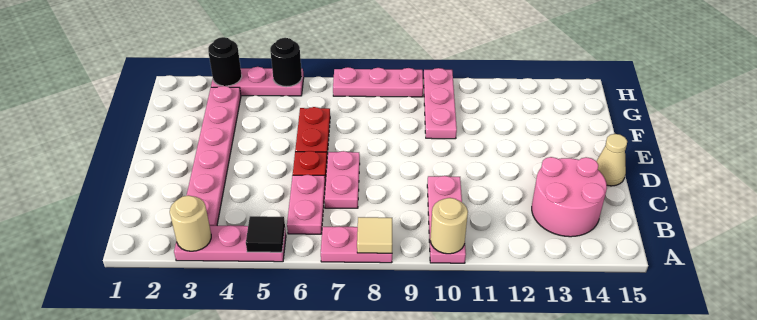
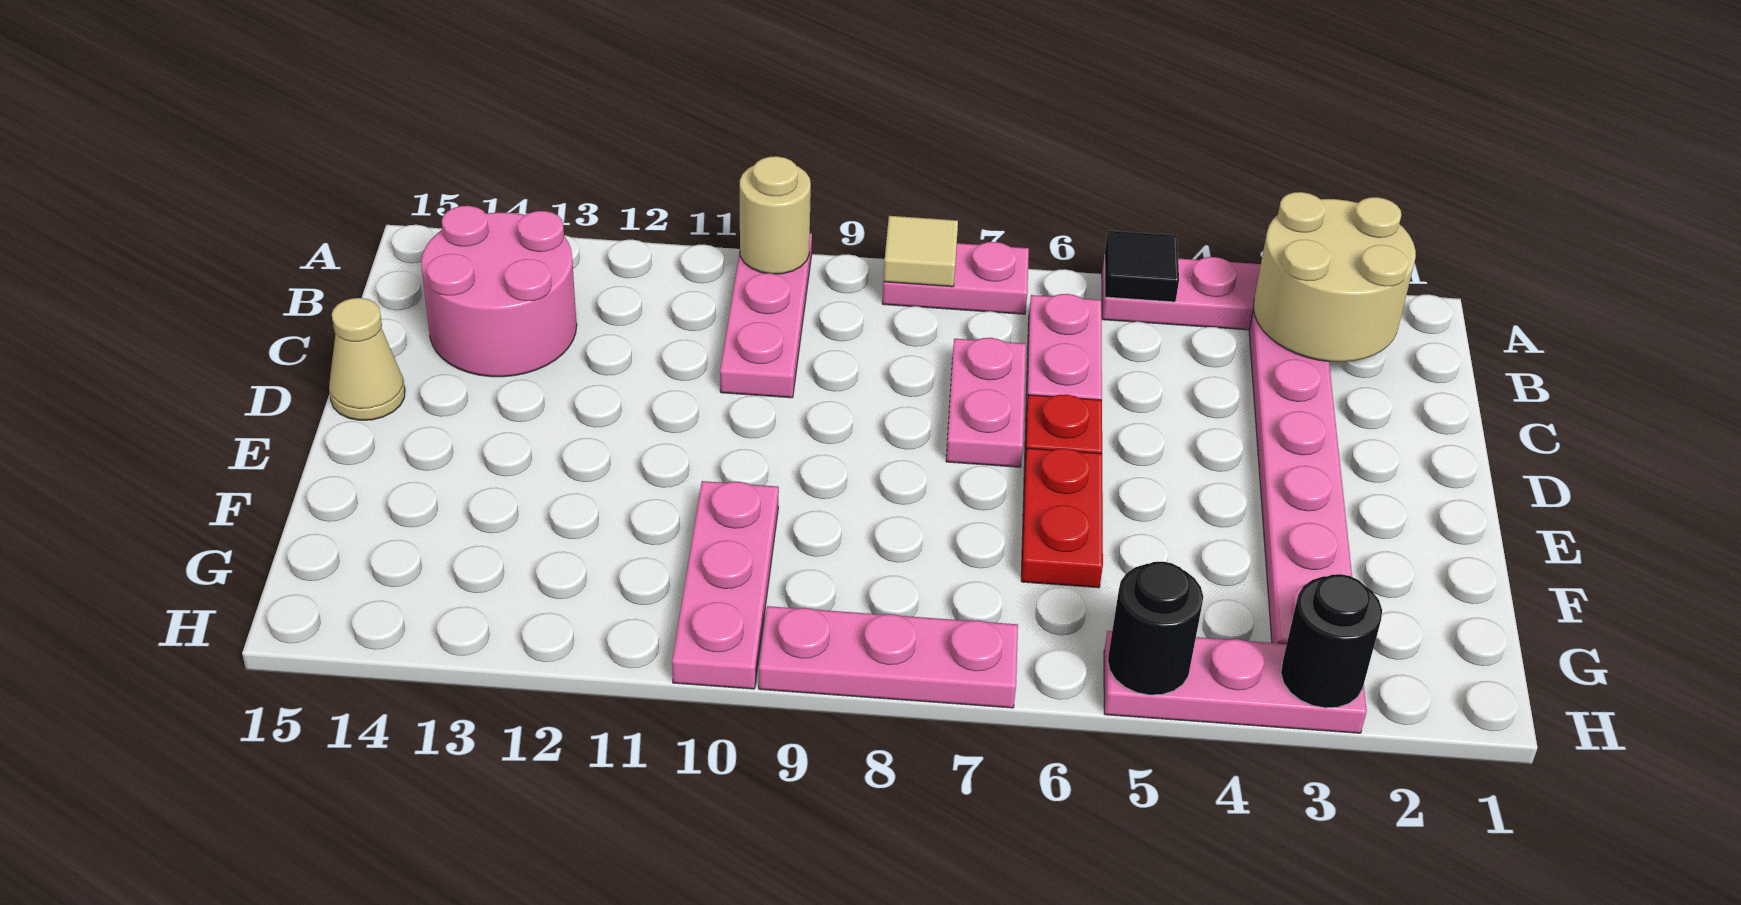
tan 1x1 round brick [170,195,211,251] -> tan 2x2 round brick [1253,192,1416,362]

